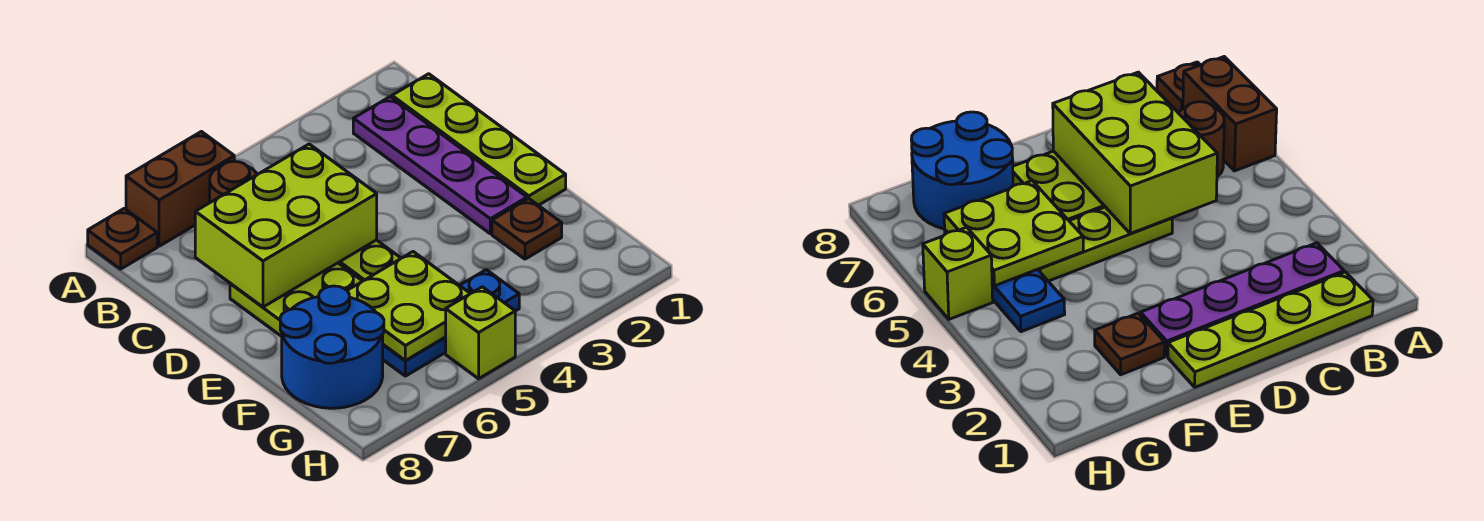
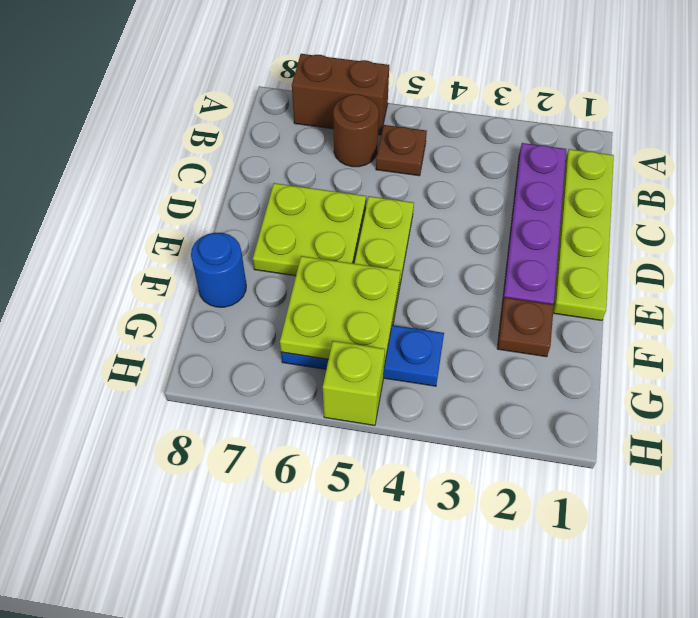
brown 1x1 plate [88,208,157,269] -> brown 1x1 plate moved to [376,125,427,176]
lime 2x3 brick [195,144,377,307] -> none
blue 2x2 round brick [280,286,384,408] -> blue 1x1 round brick [191,233,246,307]

